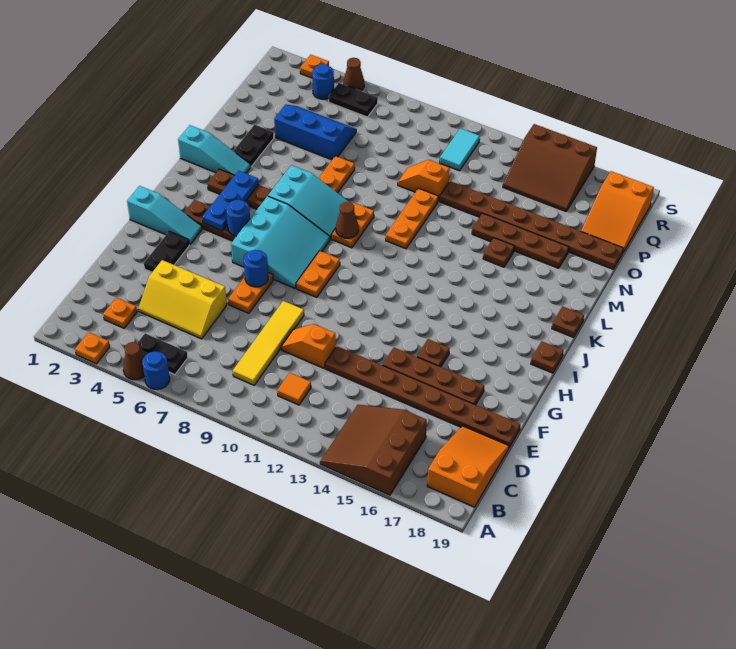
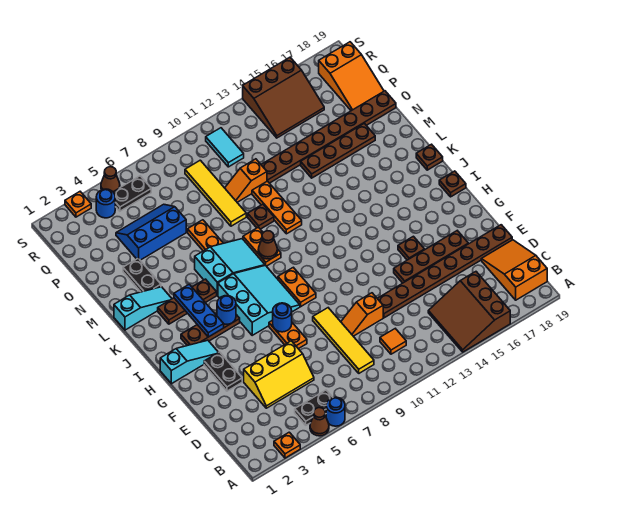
orange 1x1 plate [103,298,137,328] -> none
brown 1x1 plate [483,238,514,267] -> brown 1x1 plate moved to [248,204,274,229]
none -> yellow 1x4 tile [185,160,246,226]

